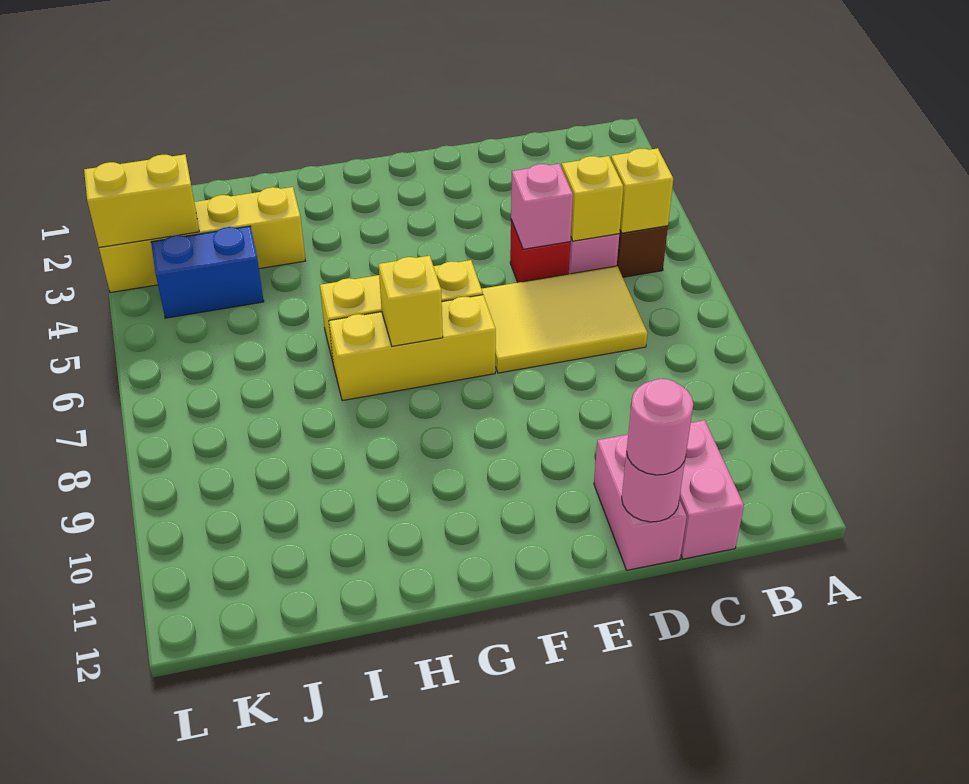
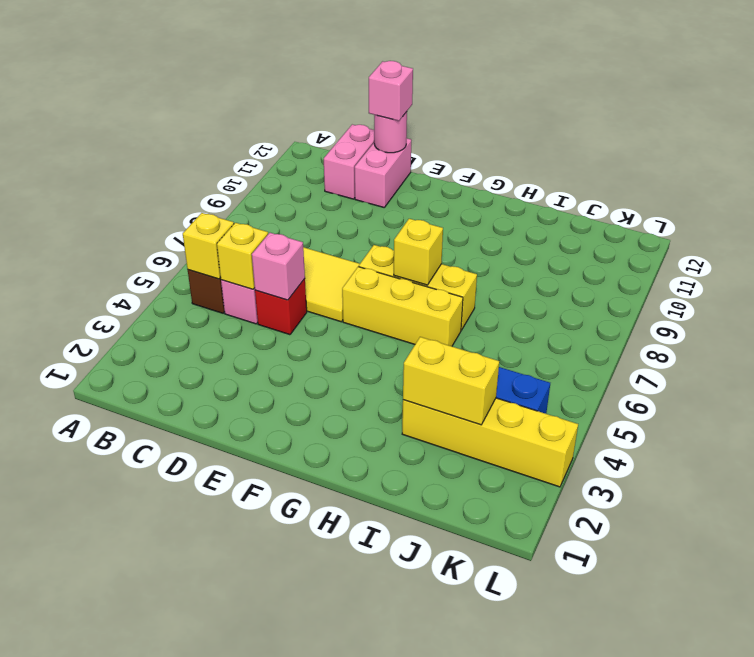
pink 1x1 round brick [627,379,693,475] -> pink 1x1 brick [369,61,413,121]
yellow 1x2 brick [84,154,199,247] -> yellow 1x2 brick moved to [403,337,499,425]

